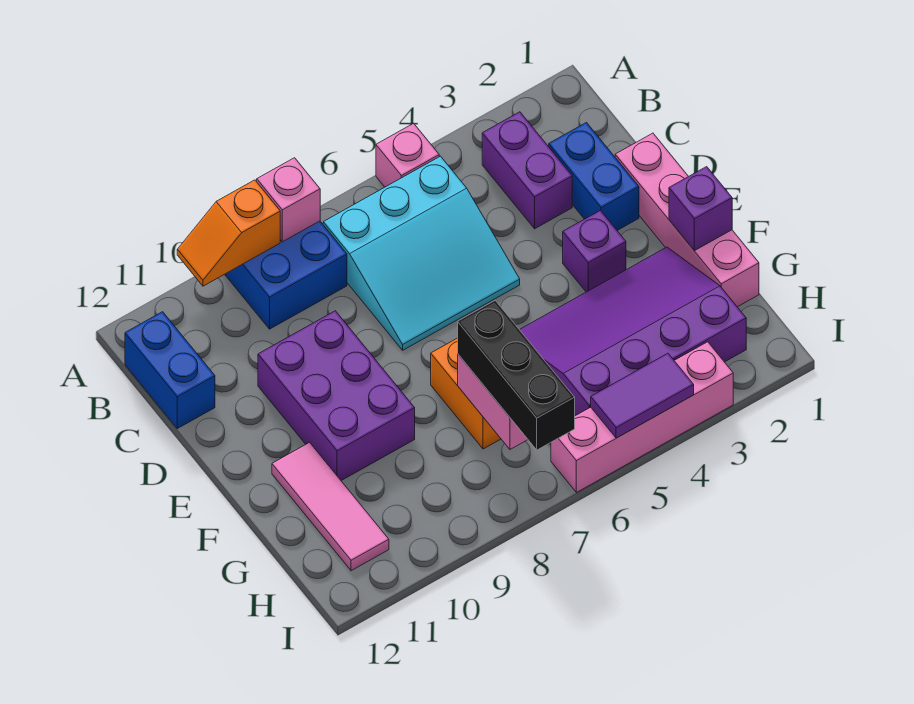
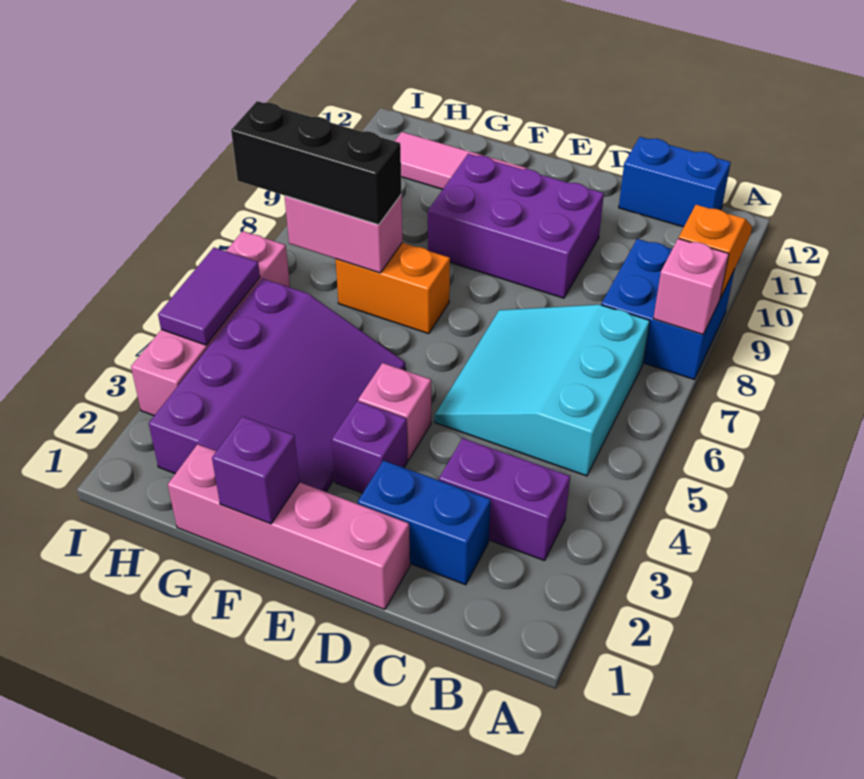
pink 1x1 brick [376,123,439,187] -> pink 1x1 brick moved to [358,363,431,460]

